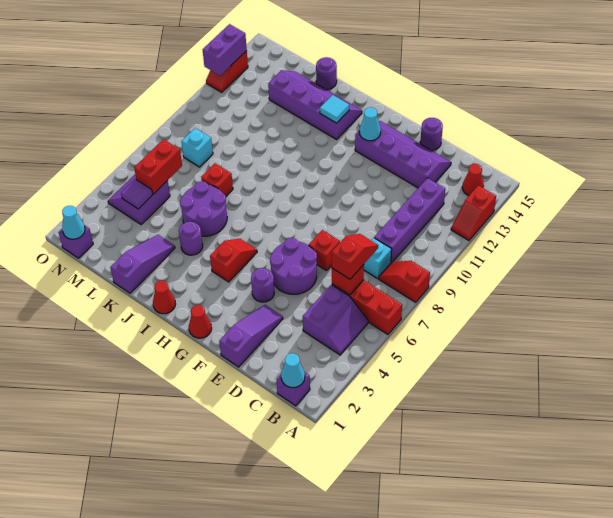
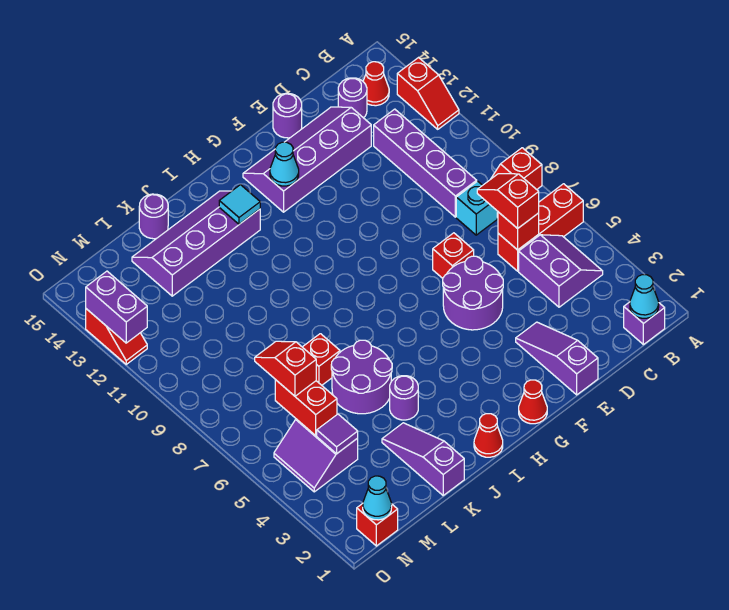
purple 1x1 round brick [251,268,274,302] -> purple 1x1 round brick moved to [338,78,367,118]
red 1x2 slope [210,239,257,282] -> red 1x2 slope moved to [255,341,316,396]
cyan 1x1 brick [181,128,213,167] -> none
purple 1x1 brick [59,225,93,258] -> red 1x1 brick [357,504,398,546]

